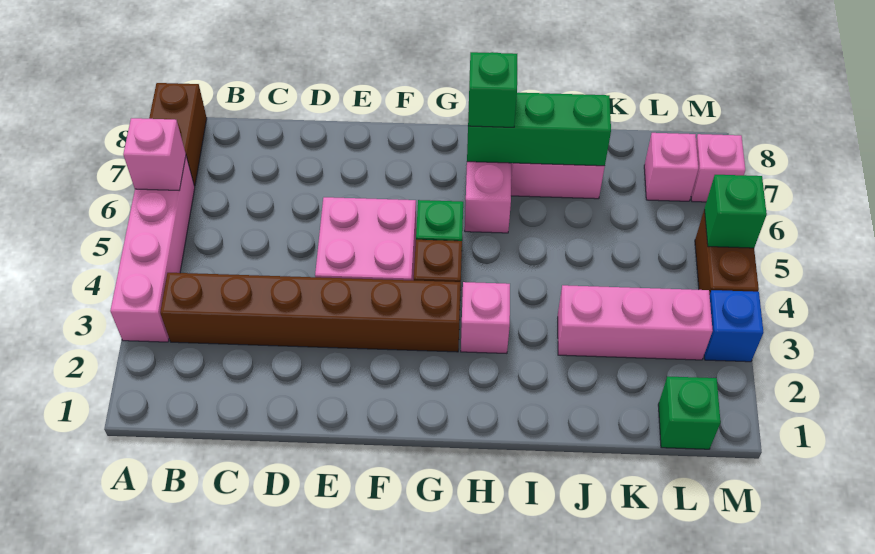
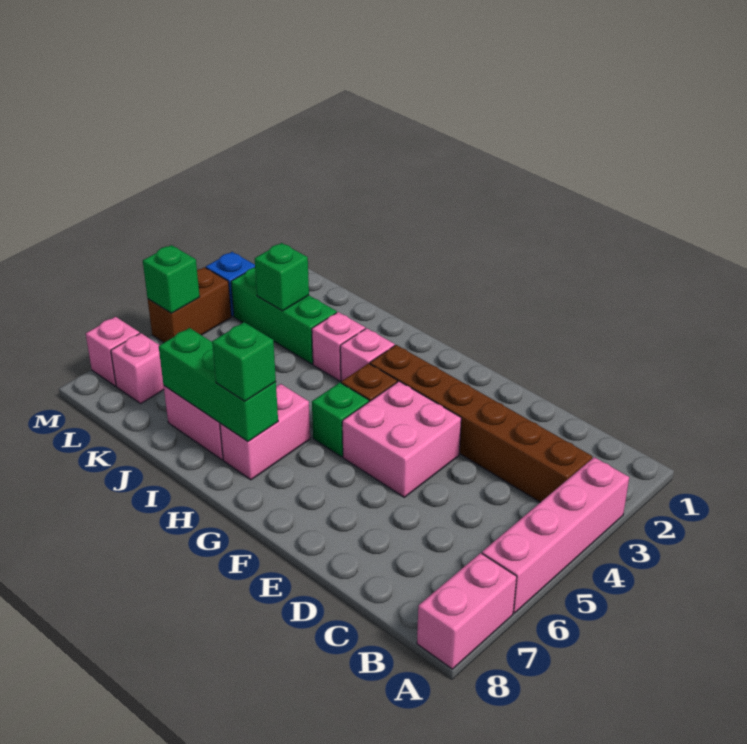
pink 1x1 brick [123,118,186,191] -> pink 1x1 brick moved to [312,312,365,381]
brown 1x2 brick [149,83,207,186] -> pink 1x2 brick [417,553,517,669]
pink 1x3 brick [558,285,713,360] -> green 1x3 brick [231,268,337,364]
green 1x1 brick [658,376,721,449] -> green 1x1 brick moved to [255,243,309,311]

